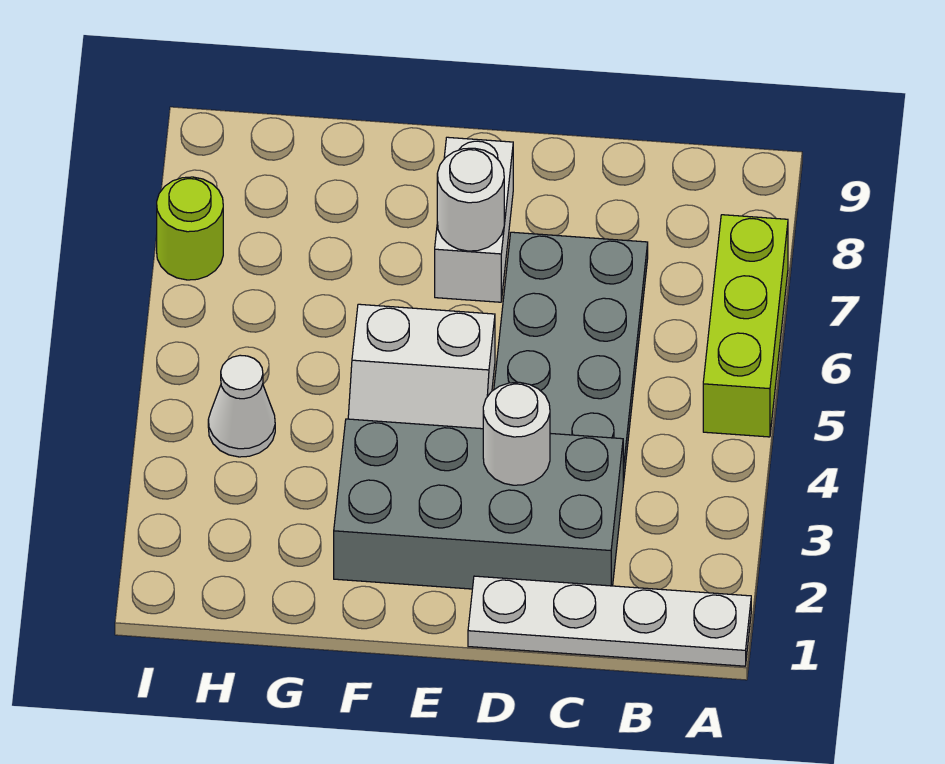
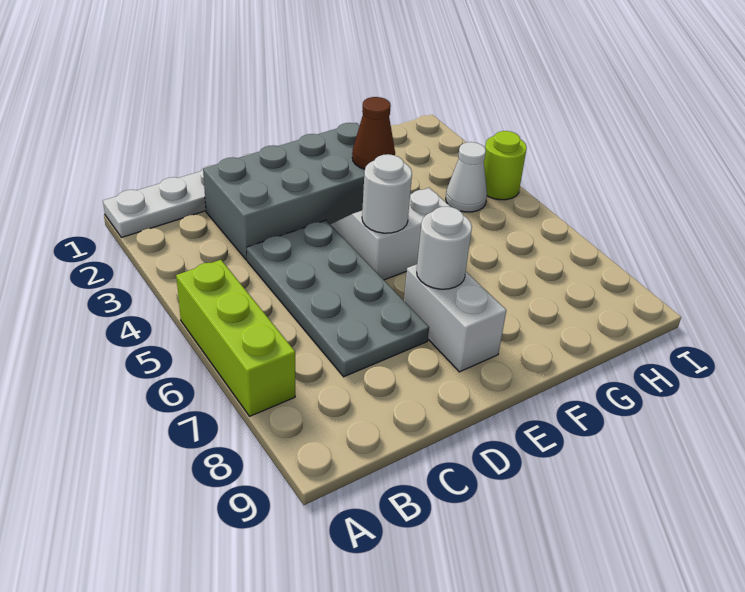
white 1x1 round brick [483,382,550,485] -> white 1x1 round brick moved to [362,154,412,233]
none -> brown 1x1 cone [352,97,395,169]
lime 1x1 round brick [157,177,223,280] -> lime 1x1 round brick moved to [484,131,527,200]

